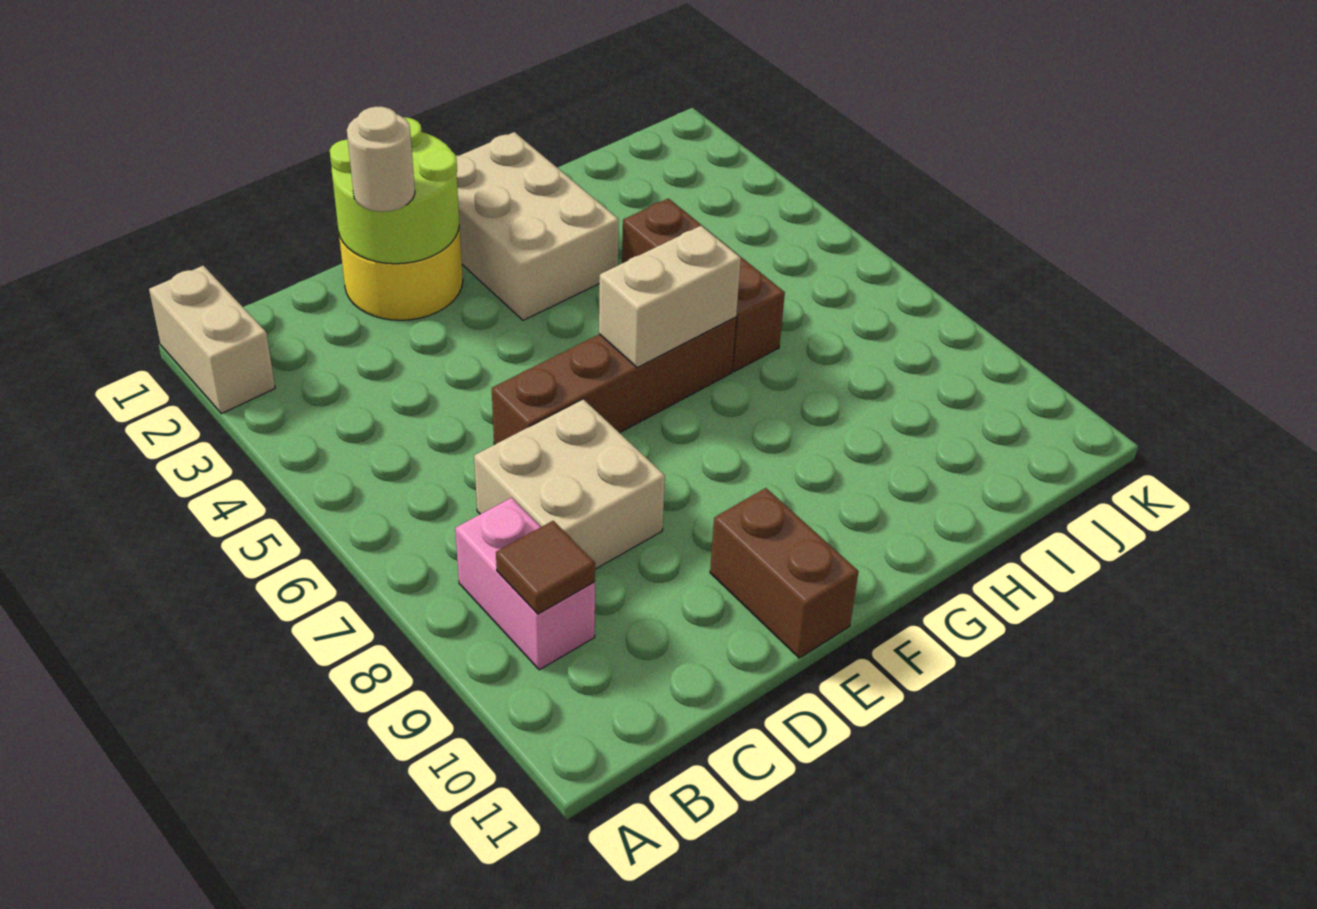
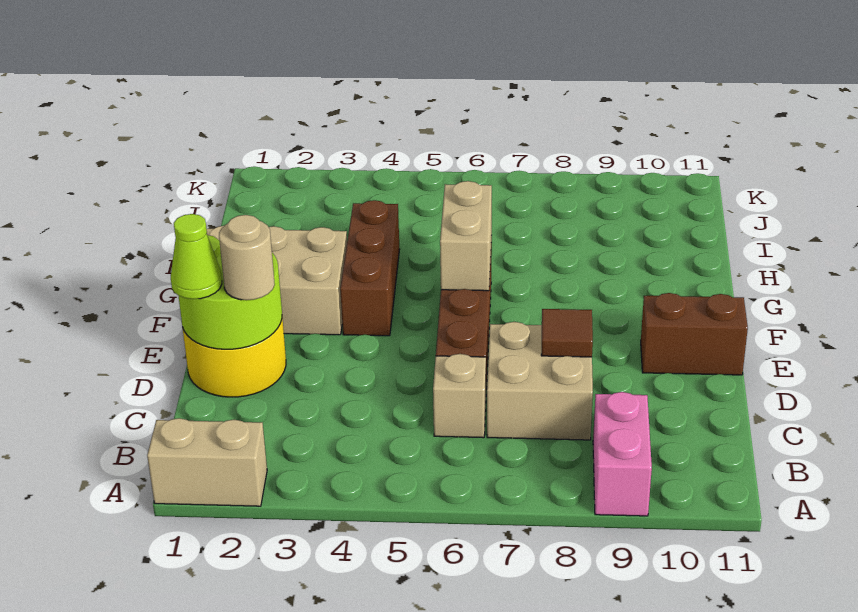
pink 1x2 brick [455,498,595,670] -> pink 1x2 brick turned to [593,392,652,516]
brown 1x1 tile [496,521,595,614] -> brown 1x1 tile moved to [541,309,593,357]
none -> tan 1x1 brick [433,354,486,438]
none -> lime 1x1 cone [171,214,222,299]
brown 1x3 brick [622,198,785,372] -> brown 1x3 brick turned to [340,200,400,336]

